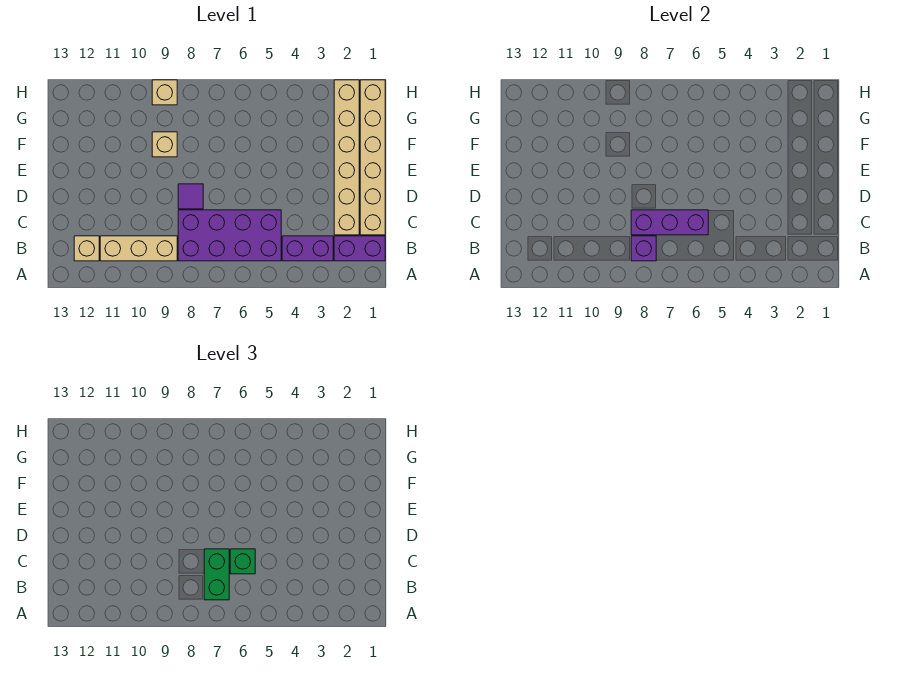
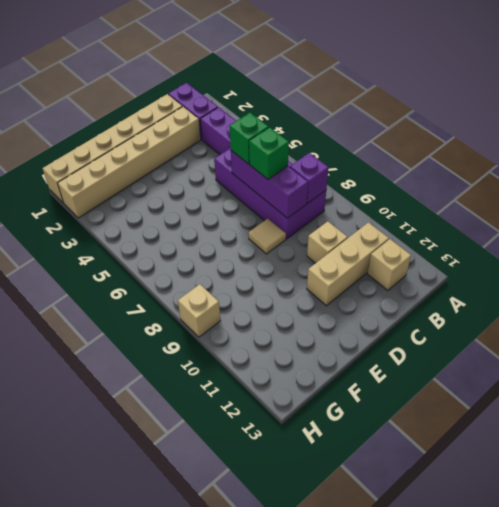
green 1x2 brick [204,549,229,600] -> green 1x1 brick [249,127,289,179]
tan 1x3 brick [100,236,177,261] -> tan 1x3 brick turned to [307,222,389,306]
purple 1x1 tile [178,184,203,209] -> tan 1x1 tile [249,219,286,254]
tan 1x1 brick [152,132,177,157] -> tan 1x1 brick moved to [307,221,348,263]

